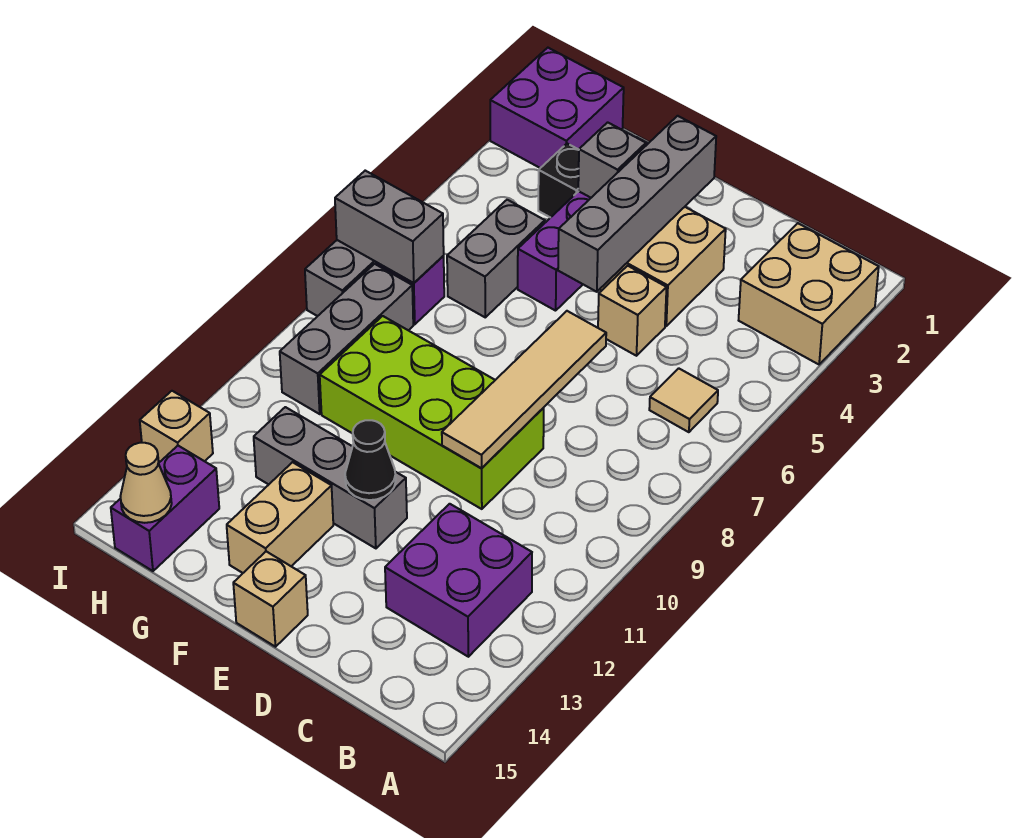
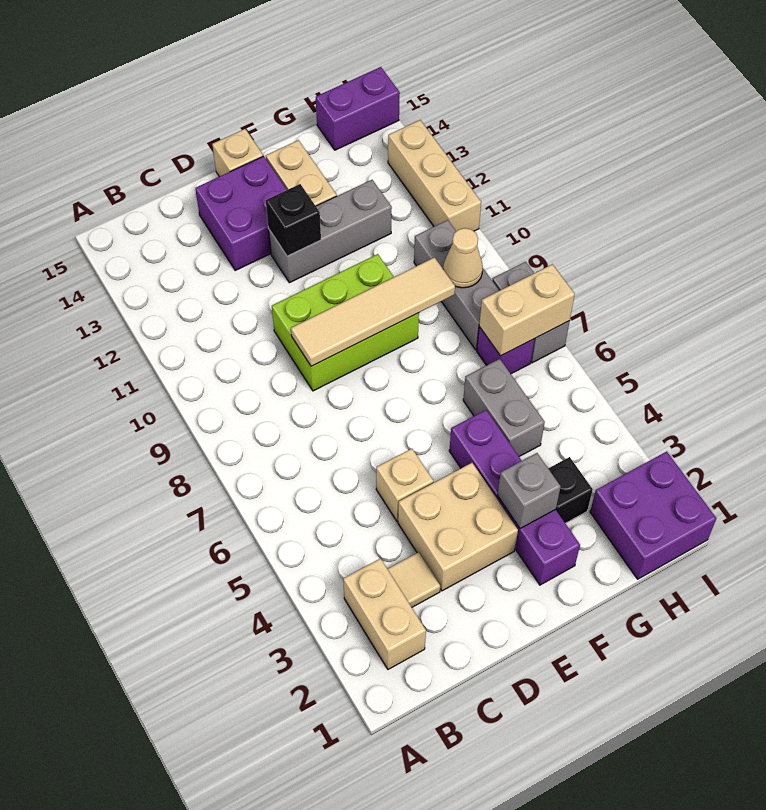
tan 2x2 brick [739,223,879,364] -> tan 1x2 brick [343,559,426,669]
tan 1x1 tile [649,368,718,432] -> tan 1x1 tile moved to [388,552,440,607]
purple 2x2 brick [385,504,532,657] -> purple 2x2 brick moved to [195,156,287,270]
tan 1x4 tile [442,311,606,468] -> tan 1x4 tile turned to [291,257,455,366]
lime 2x4 brick [320,316,544,509] -> lime 2x3 brick [272,254,419,391]
grey 1x4 brick [558,116,716,292] -> none
black 1x1 cone [345,420,396,500] -> black 1x1 brick [266,184,321,256]
grey 1x2 brick [335,171,444,283] -> tan 1x2 brick [479,264,575,356]
purple 1x2 brick [111,446,219,571] -> purple 1x2 brick turned to [316,67,400,150]
tan 1x1 cone [120,443,172,523] -> tan 1x1 cone moved to [443,228,483,288]
tan 1x1 brick [140,391,213,463] -> tan 1x3 brick [388,120,481,231]

